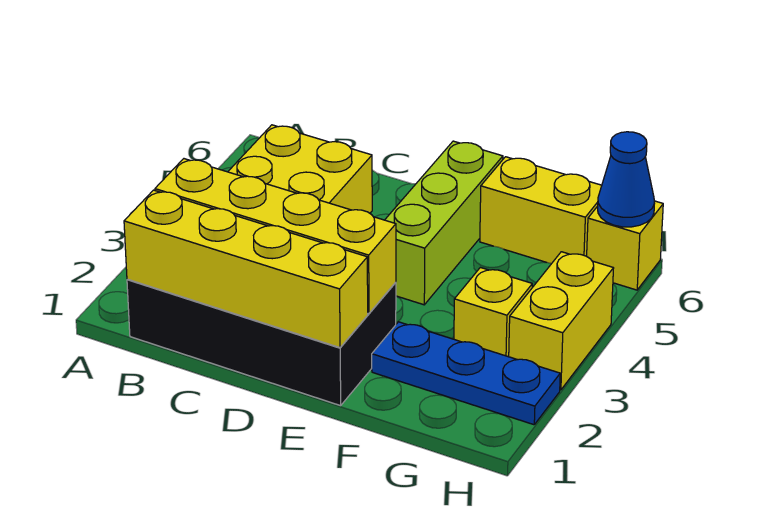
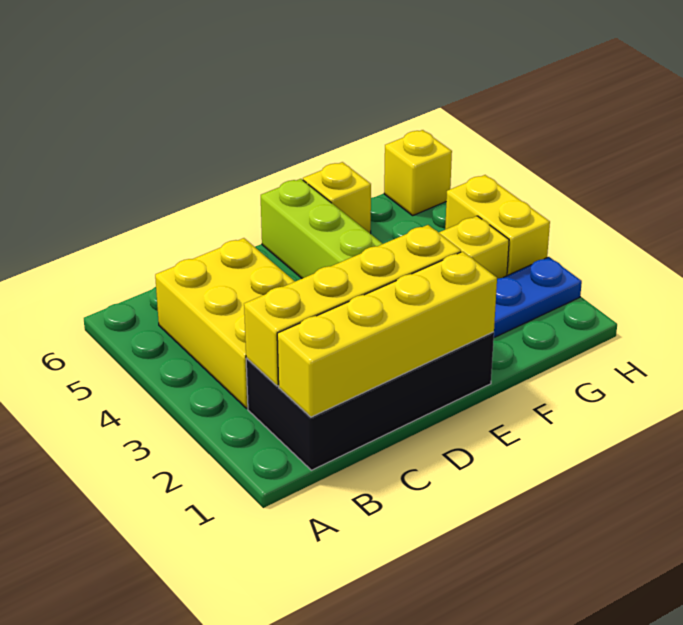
yellow 1x2 brick [480,157,602,264] -> yellow 1x1 brick [303,162,371,234]
blue 1x1 cone [598,132,655,227] -> none

